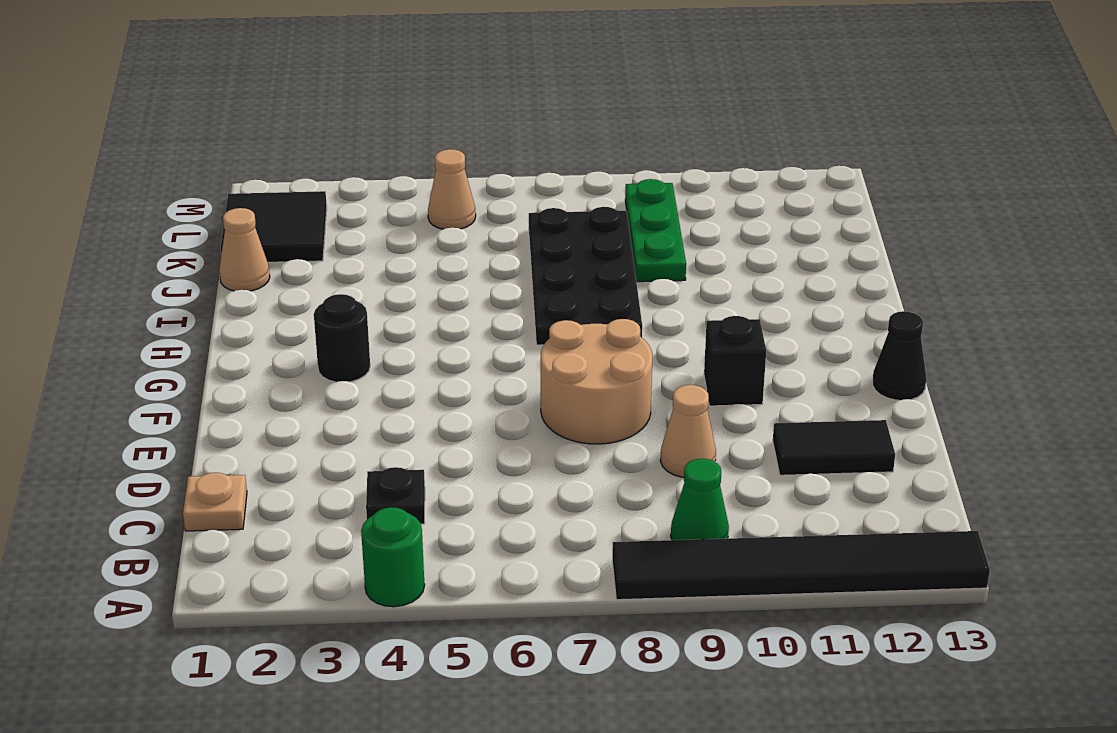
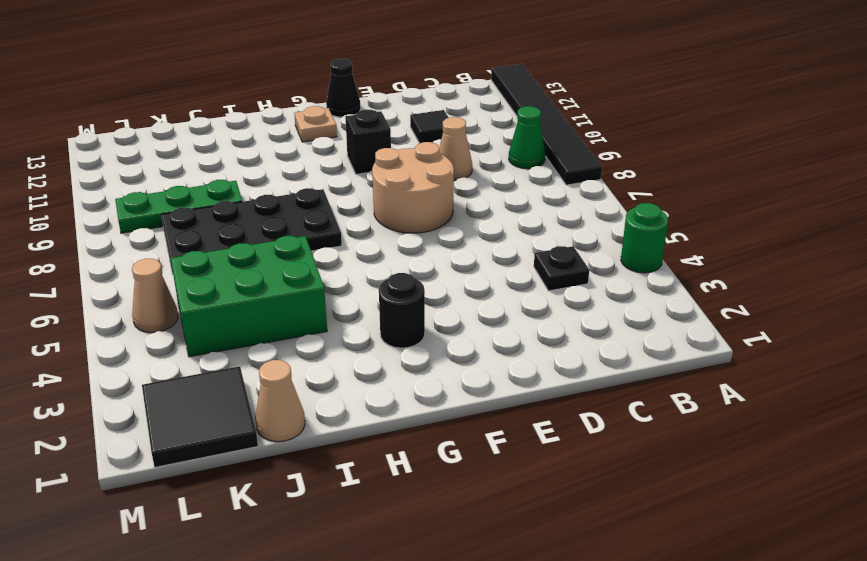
tan 1x1 plate [183,473,247,531] -> tan 1x1 plate moved to [294,106,337,142]
black 1x2 tile [773,420,895,475] -> black 1x1 tile [410,110,449,143]
none -> green 2x3 brick [171,236,327,357]

